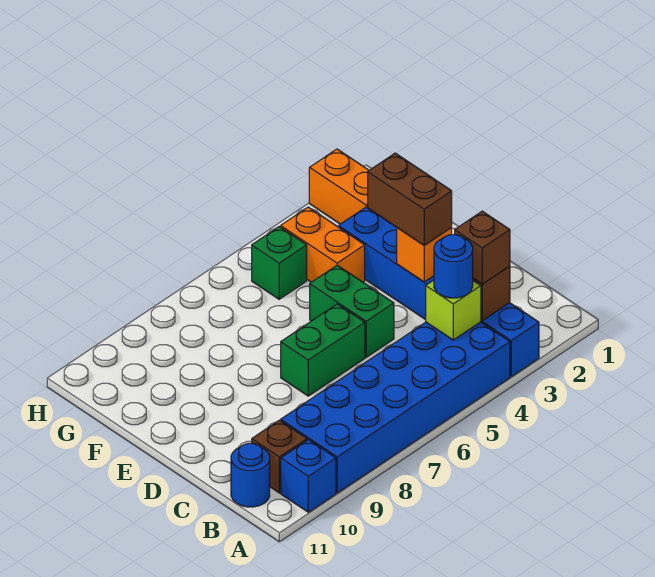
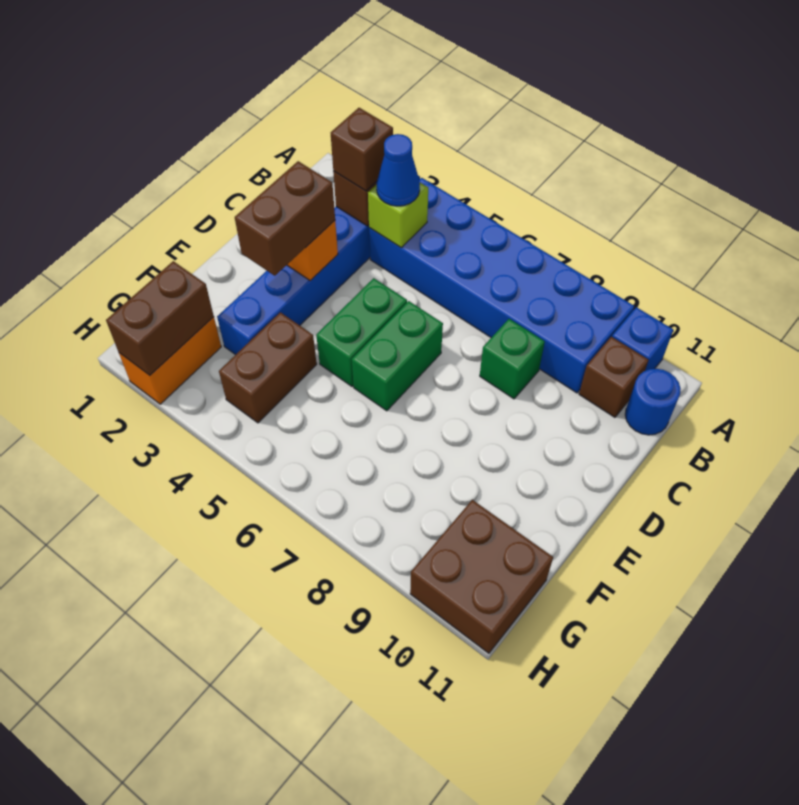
blue 1x1 round brick [434,235,473,298] -> blue 1x1 cone [377,134,420,206]
green 1x2 brick [281,304,365,396] -> green 1x2 brick turned to [352,301,443,411]
orange 1x2 brick [281,207,365,282] -> brown 1x2 brick [219,312,317,423]
none -> brown 1x2 brick [106,261,214,375]
green 1x1 brick [252,227,307,299] -> green 1x1 brick moved to [480,319,545,399]
none -> brown 2x2 brick [410,500,553,653]

